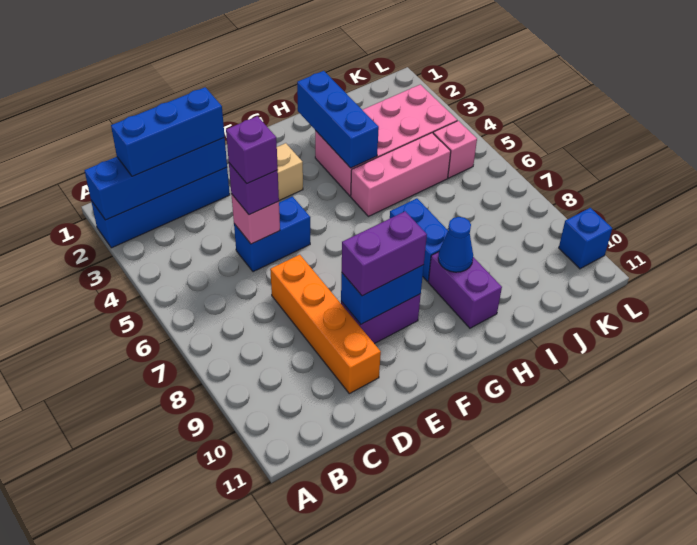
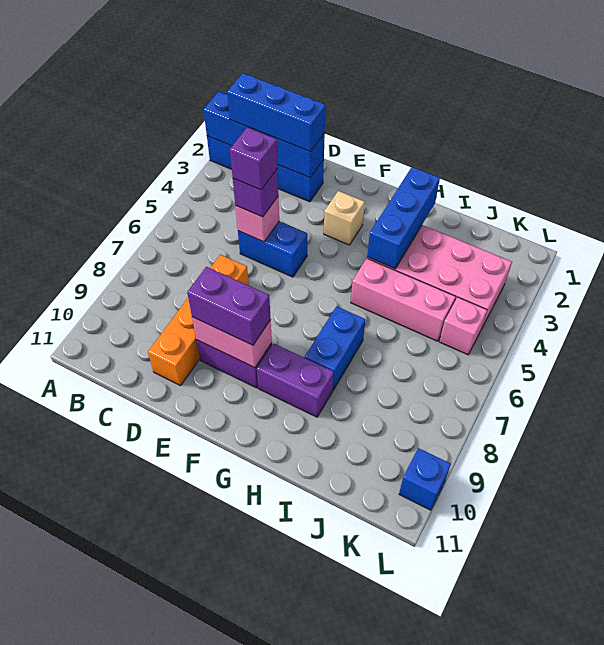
blue 1x2 brick [341,265,424,324] -> pink 1x2 brick [192,317,272,368]
purple 1x2 brick [428,252,502,328] -> purple 1x2 brick turned to [257,343,334,417]
blue 1x1 cone [438,217,473,272] -> none

